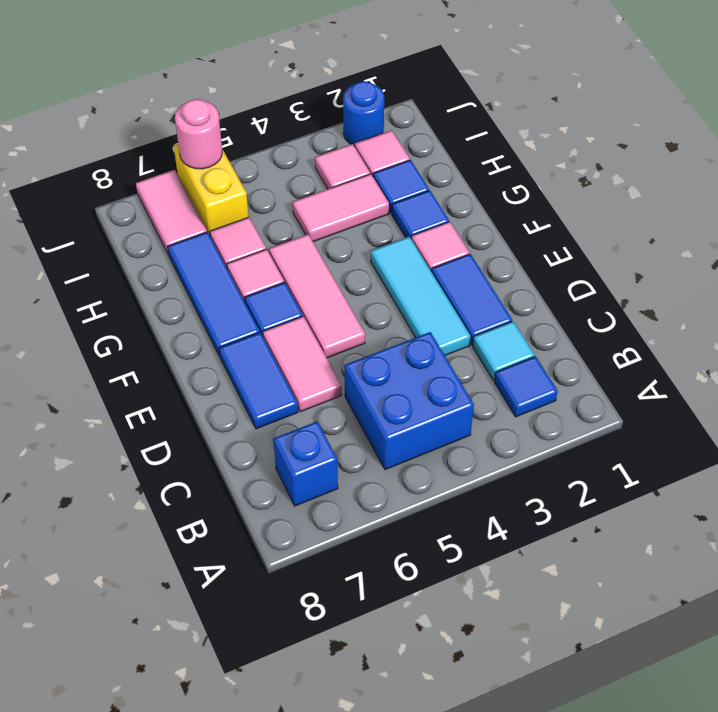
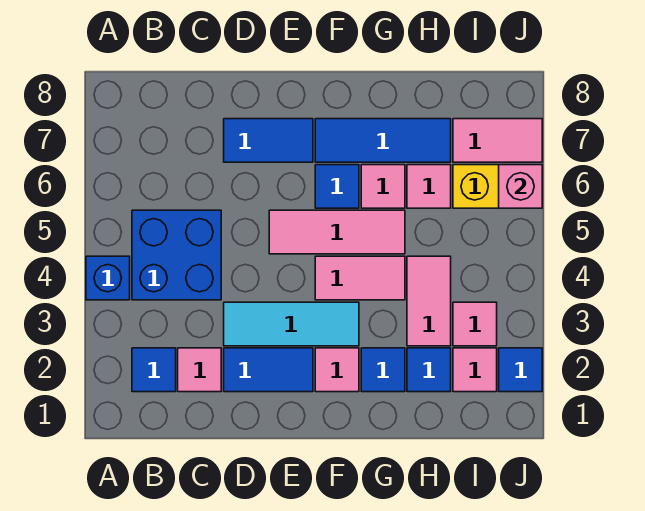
blue 1x1 brick [273,421,338,506] -> blue 1x1 brick moved to [86,256,130,300]
cyan 1x1 tile [473,321,535,380] -> pink 1x1 tile [178,348,221,392]
pink 1x2 tile [263,316,342,412] -> pink 1x2 tile moved to [315,256,405,300]
blue 1x1 round brick [343,81,384,146] -> blue 1x1 tile [499,348,542,392]
pink 1x1 round brick [175,99,222,169] -> pink 1x1 brick [499,165,542,208]

